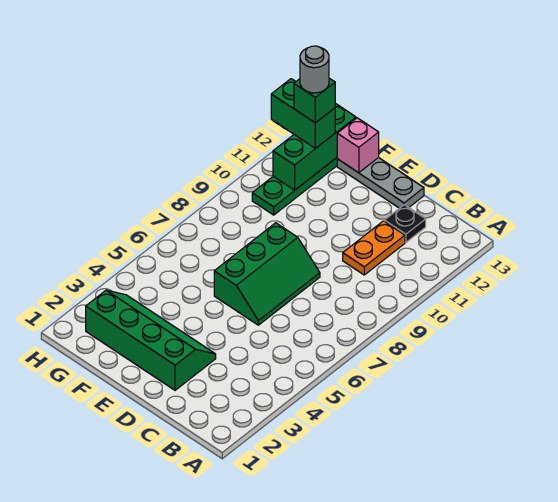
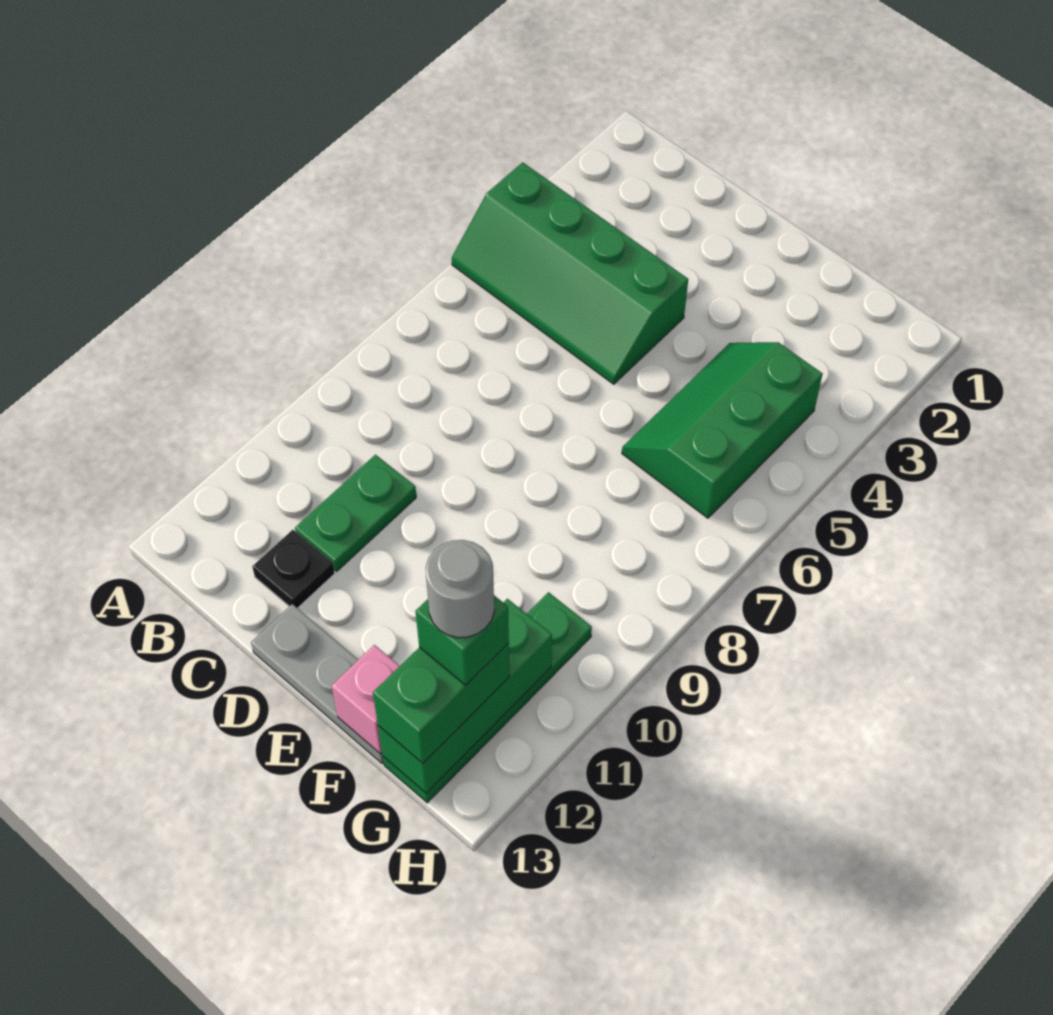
orange 1x2 plate [343,221,405,275] -> green 1x2 plate [295,455,416,571]
green 2x4 slope [86,290,216,390] -> green 2x4 slope moved to [452,162,688,384]
green 2x3 slope [214,223,320,325] -> green 2x3 slope moved to [622,342,823,518]
green 1x2 brick [271,79,335,148] -> green 1x2 brick turned to [373,643,509,763]

